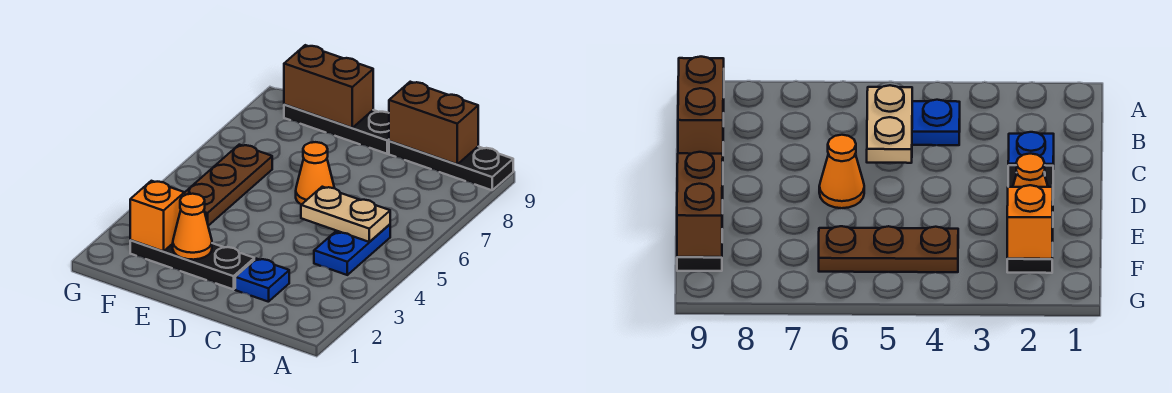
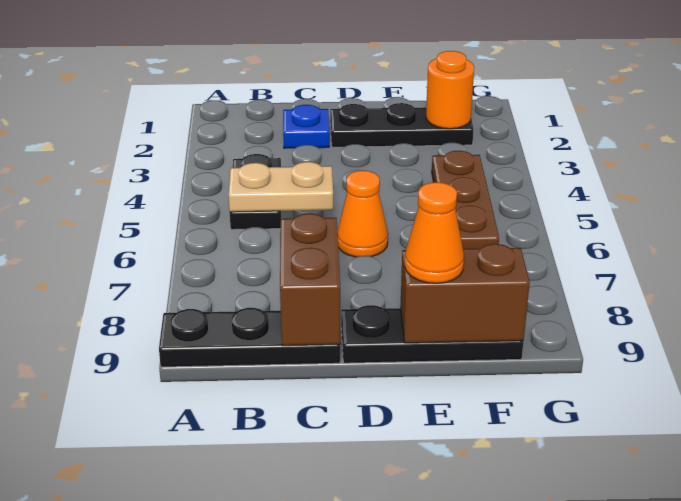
blue 1x2 plate [314,224,390,275] -> black 1x2 plate [230,154,281,230]
brown 1x2 brick [389,82,478,164] -> brown 1x2 brick turned to [280,213,340,346]
orange 1x1 cone [173,194,212,260] -> orange 1x1 cone moved to [405,182,464,283]
orange 1x1 brick [130,181,185,251] -> orange 1x1 round brick [426,51,474,129]

